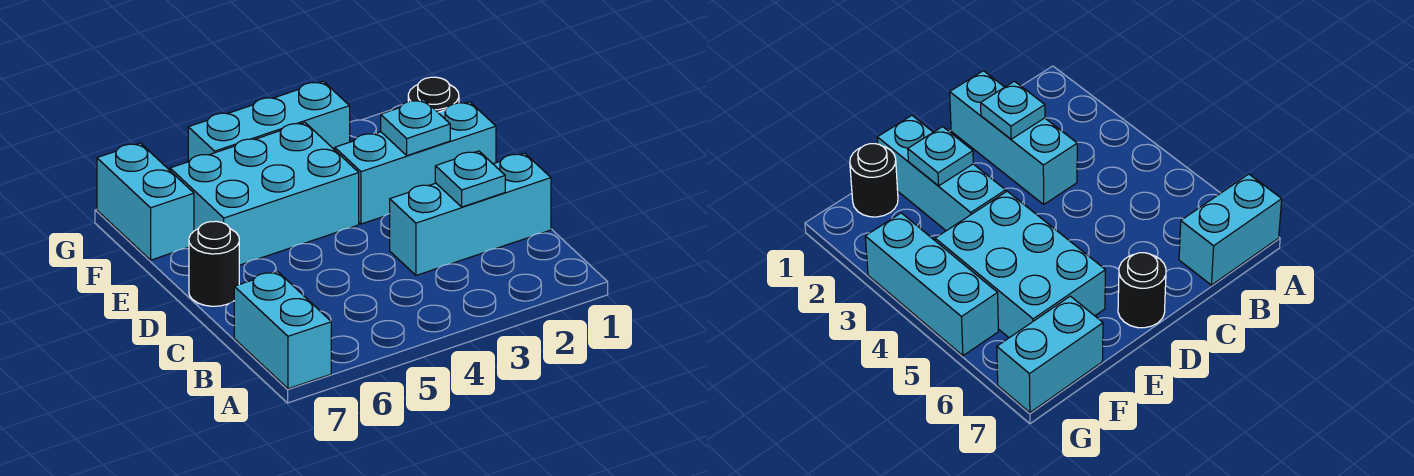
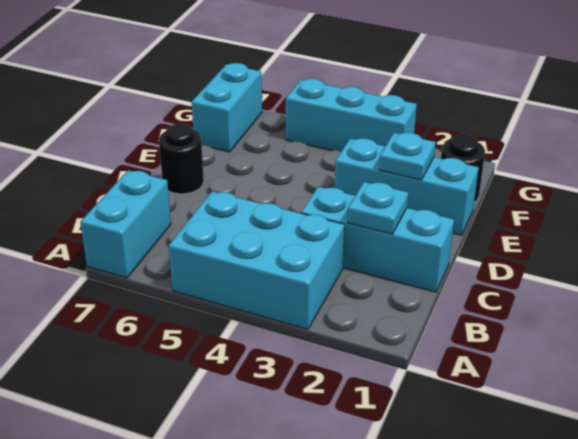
cyan 2x3 brick [170,123,359,265] -> cyan 2x3 brick moved to [169,191,344,329]

